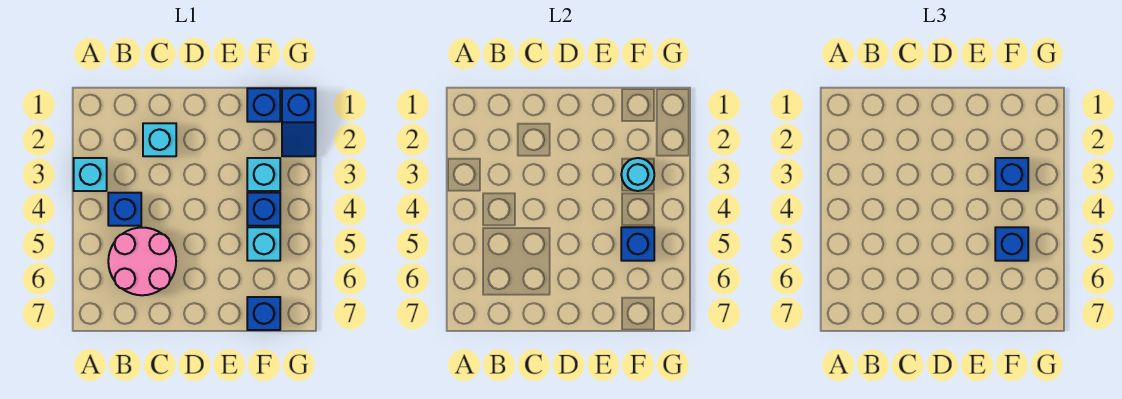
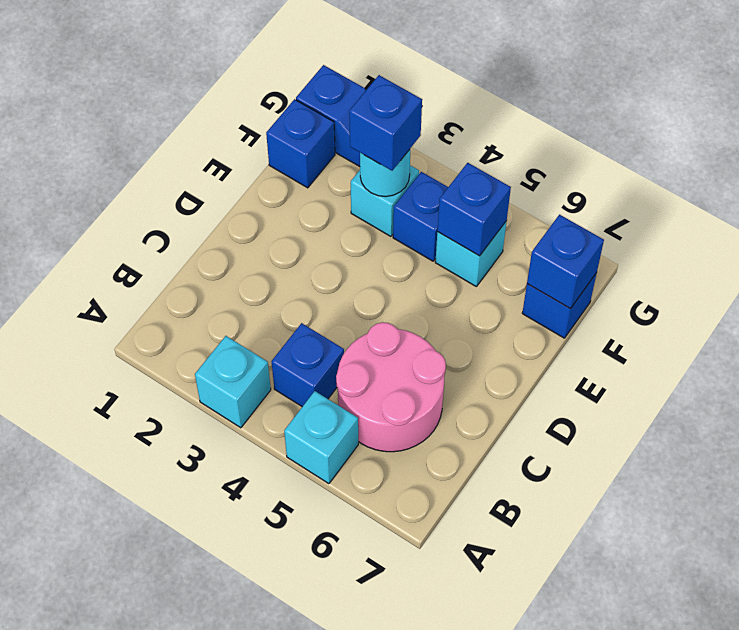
cyan 1x1 brick [143,123,176,156] -> cyan 1x1 brick moved to [284,391,358,484]
blue 1x1 brick [995,227,1028,261] -> blue 1x1 brick moved to [527,215,604,309]

